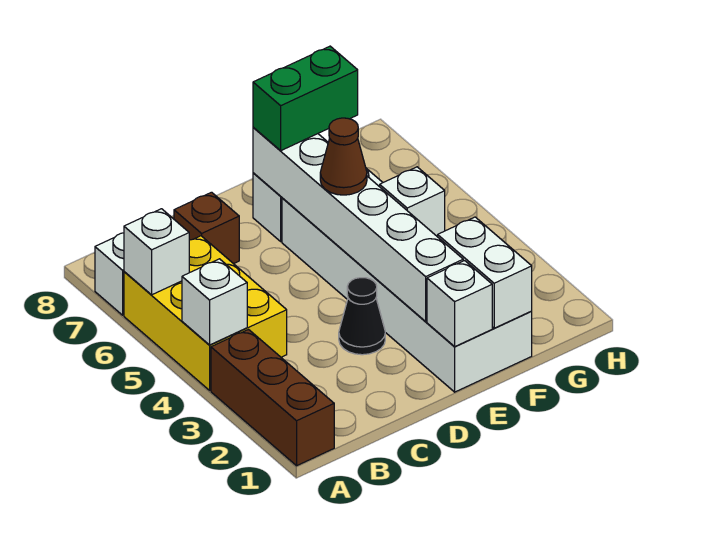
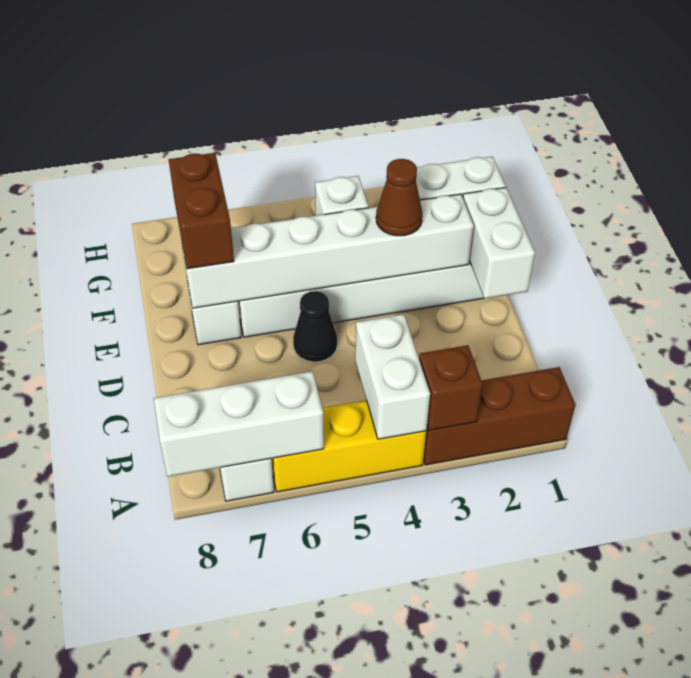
yellow 2x3 brick [124,236,287,390] -> yellow 1x3 brick [271,400,426,492]
white 1x1 brick [182,259,247,345] -> white 1x2 brick [355,314,430,439]
white 1x1 brick [124,209,189,295] -> white 1x3 brick [154,371,324,477]
brown 1x1 brick [174,192,239,264] -> brown 1x1 brick moved to [419,345,483,430]
black 1x1 cone [339,278,385,355] -> black 1x1 cone moved to [293,291,337,362]
white 1x1 brick [427,261,492,346] -> white 1x2 brick [463,188,535,299]
brown 1x1 cone [320,118,367,195] -> brown 1x1 cone moved to [376,159,422,236]
green 1x2 brick [253,46,358,150] -> brown 1x2 brick [169,153,234,269]

